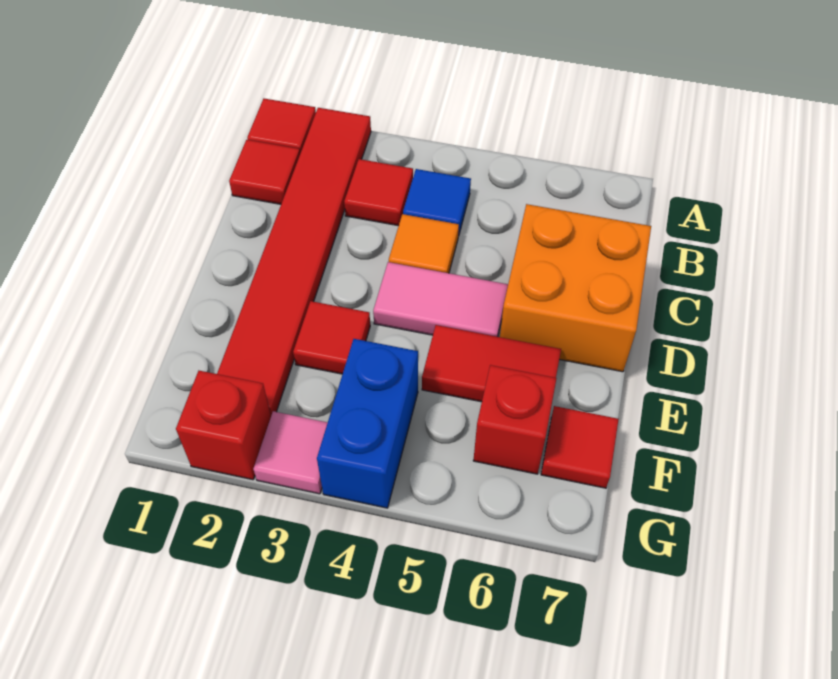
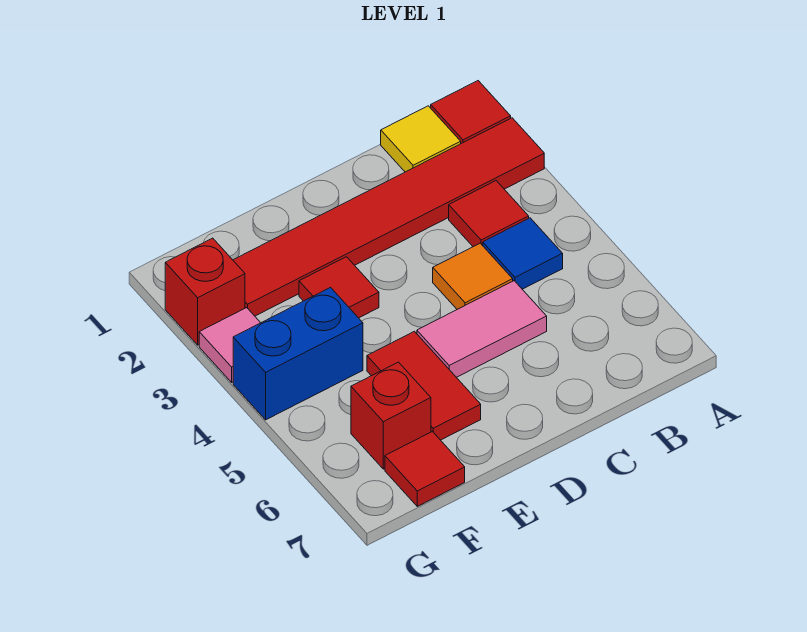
red 1x1 tile [229,140,300,204] -> yellow 1x1 tile [381,106,461,172]
orange 2x2 brick [500,204,651,372] -> none
pink 1x2 tile [373,262,508,337] -> pink 1x2 tile turned to [417,281,547,377]

